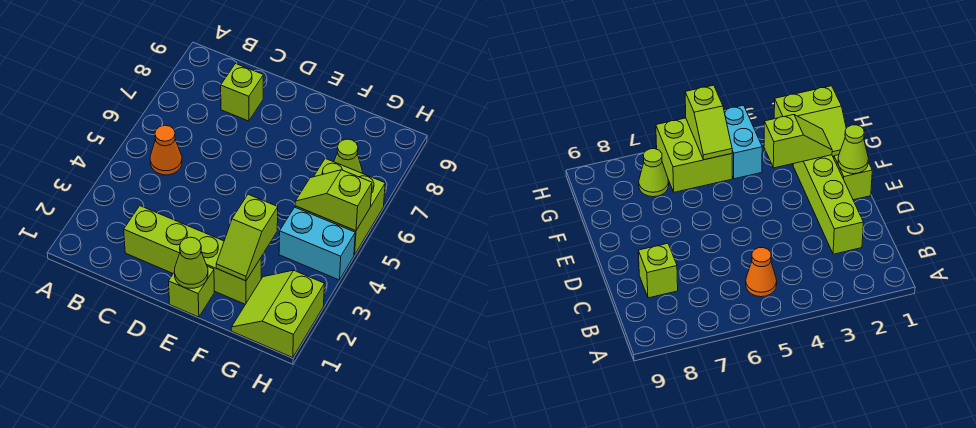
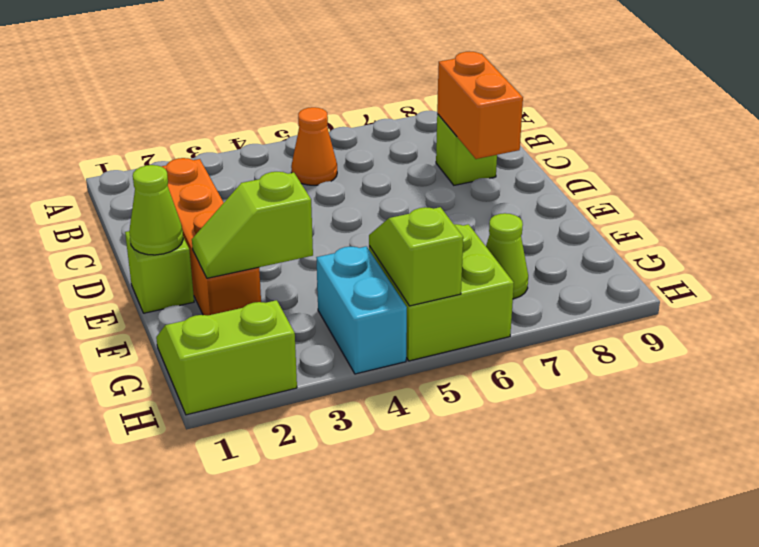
lime 1x4 brick [124,206,261,304] -> orange 1x4 brick [161,158,261,315]
none -> orange 1x2 brick [437,52,523,159]

